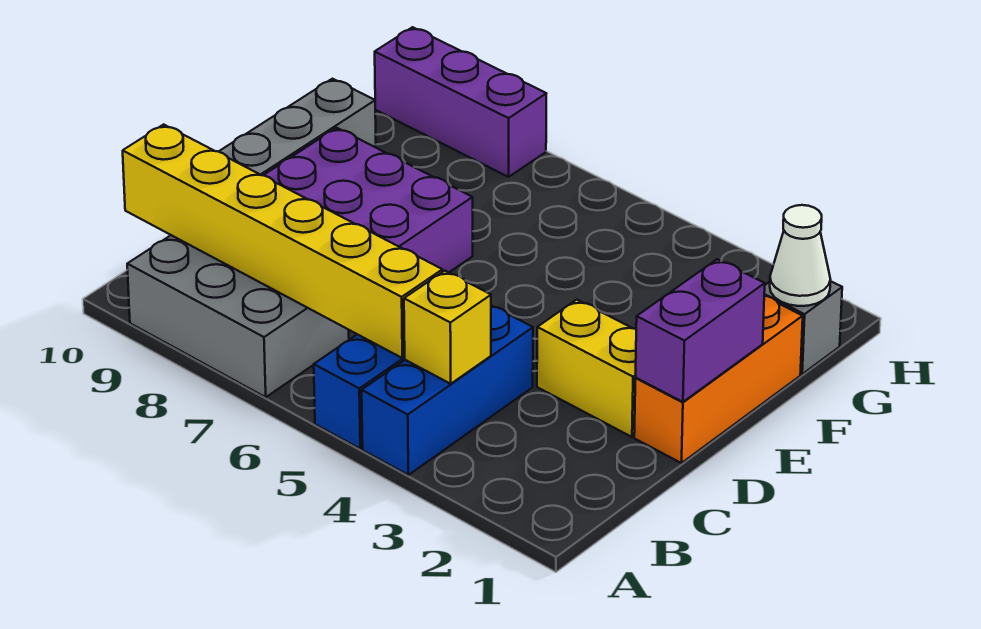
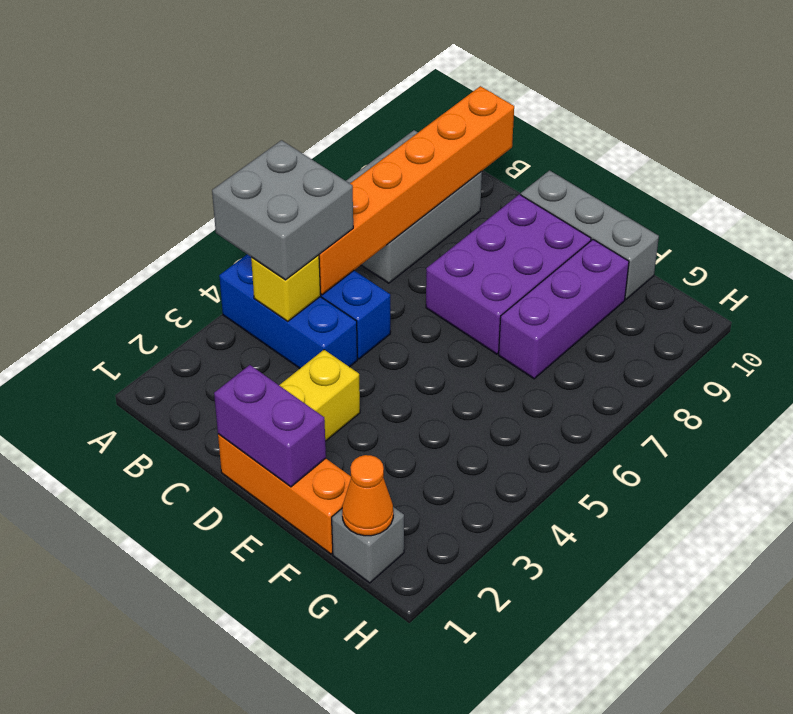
none -> grey 2x2 brick [212,140,353,280]
yellow 1x6 brick [123,124,442,358] -> orange 1x6 brick [319,86,514,295]
white 1x1 cone [770,205,830,306] -> orange 1x1 cone [342,455,393,536]
purple 1x3 brick [375,27,546,177] -> purple 1x3 brick moved to [499,240,629,379]

